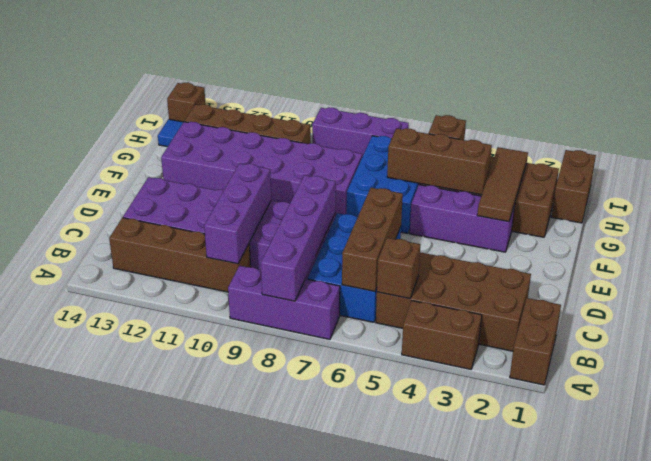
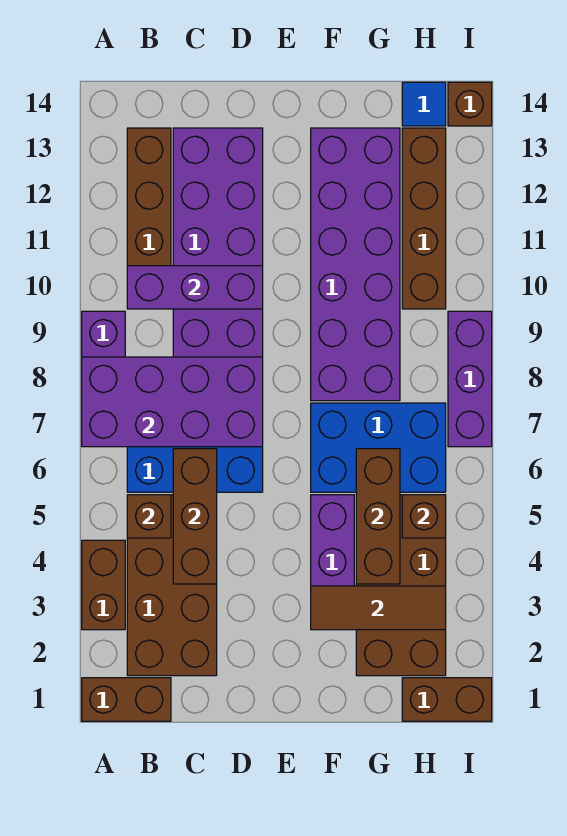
purple 1x4 brick [261,175,336,301] -> purple 2x4 brick [82,357,263,447]
brown 1x3 brick [342,188,403,291] -> brown 1x3 brick turned to [173,449,217,584]

